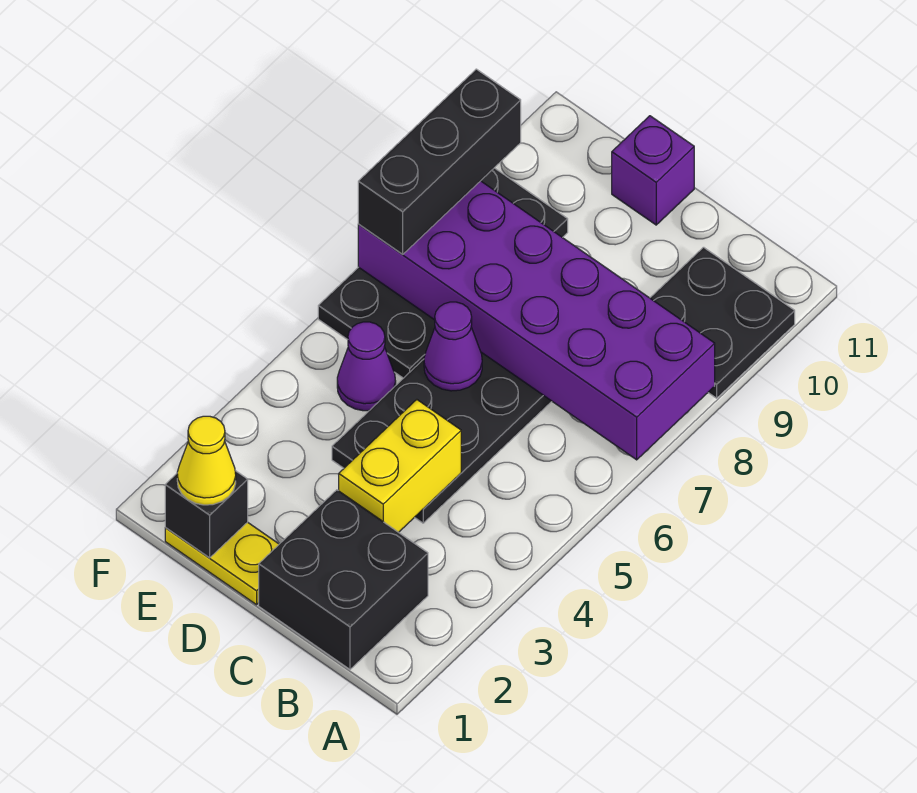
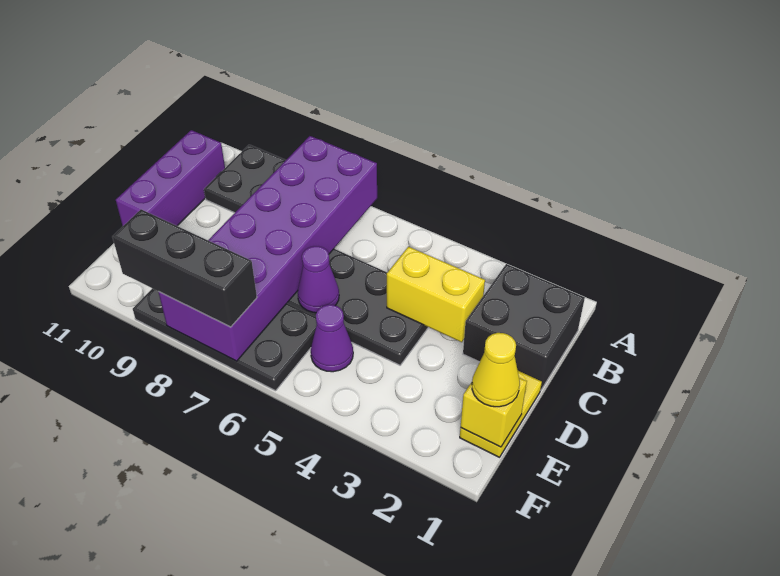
purple 1x1 brick [612,116,694,225] -> purple 1x3 brick [116,130,225,226]
black 1x1 brick [165,471,248,558] -> yellow 1x1 brick [461,378,527,447]

